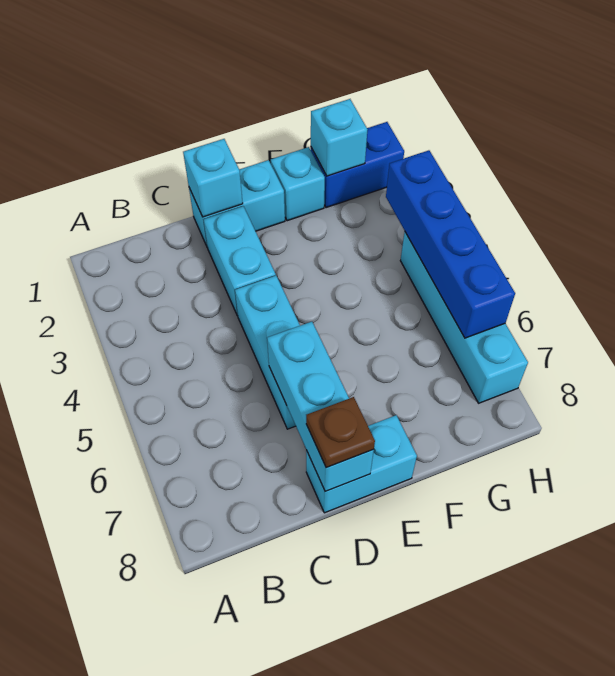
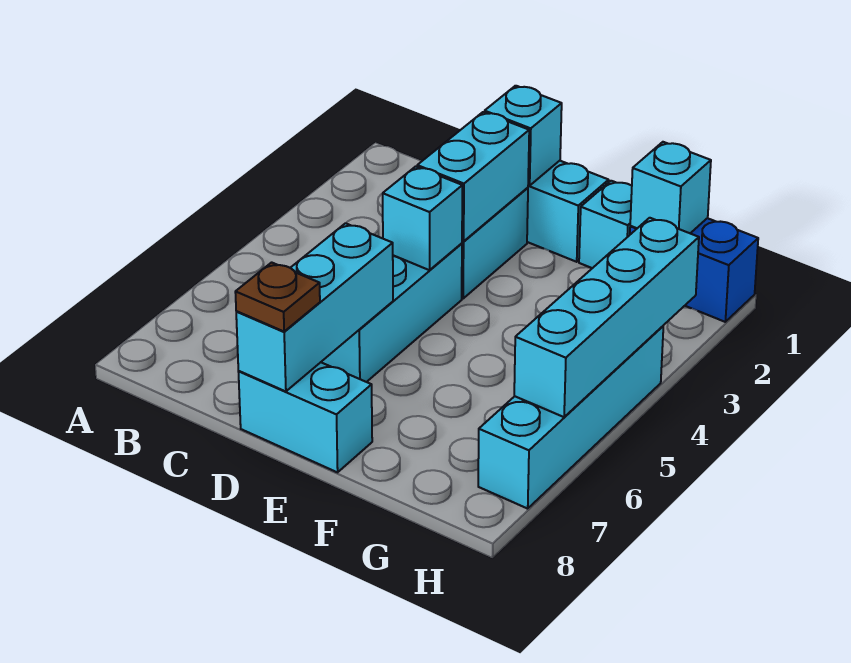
none -> cyan 1x2 brick [417,112,529,241]
none -> cyan 1x1 brick [383,166,462,270]
blue 1x4 brick [386,150,515,338] -> cyan 1x4 brick [514,218,699,417]

